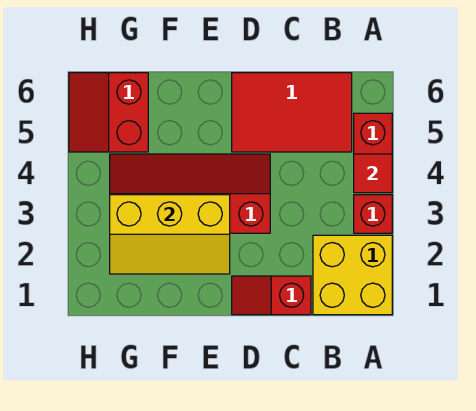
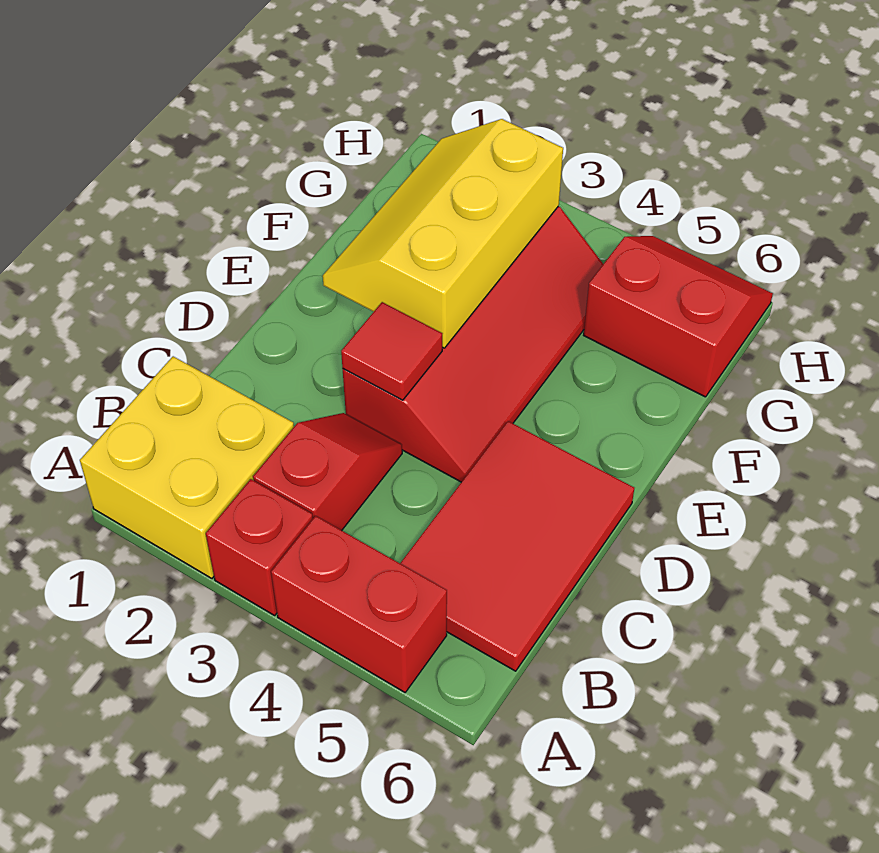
red 1x1 tile [354,154,392,193] -> red 1x1 tile moved to [341,302,442,400]
red 1x2 slope [232,276,311,315] -> red 1x2 slope moved to [253,413,402,530]

